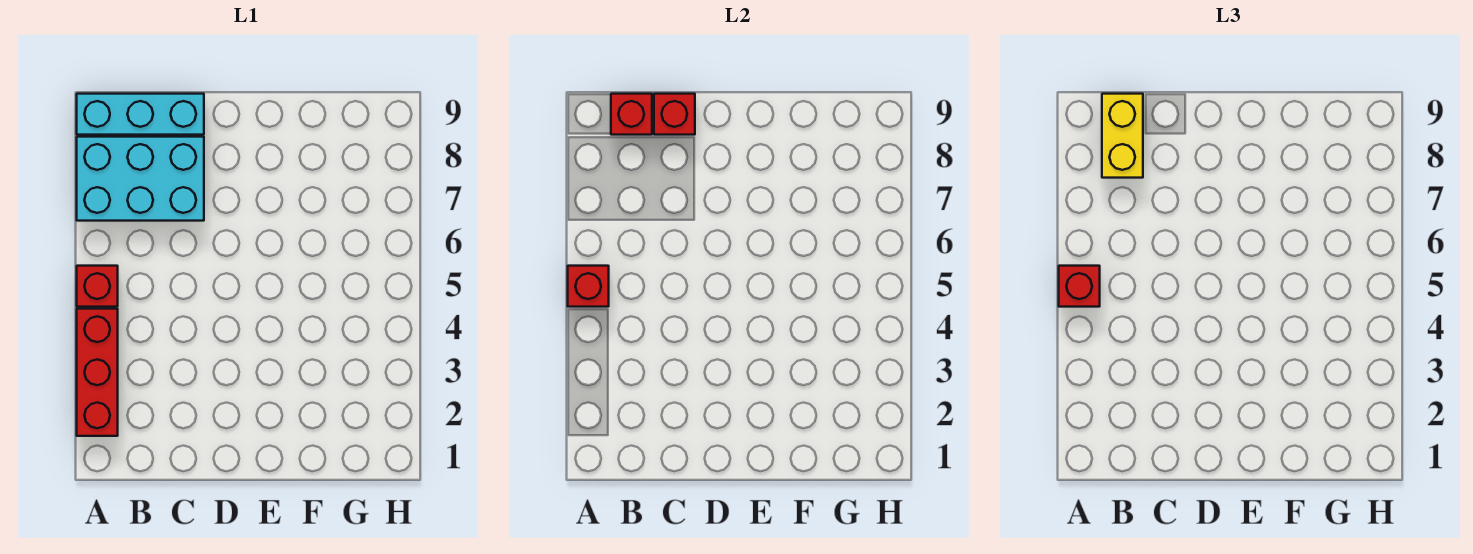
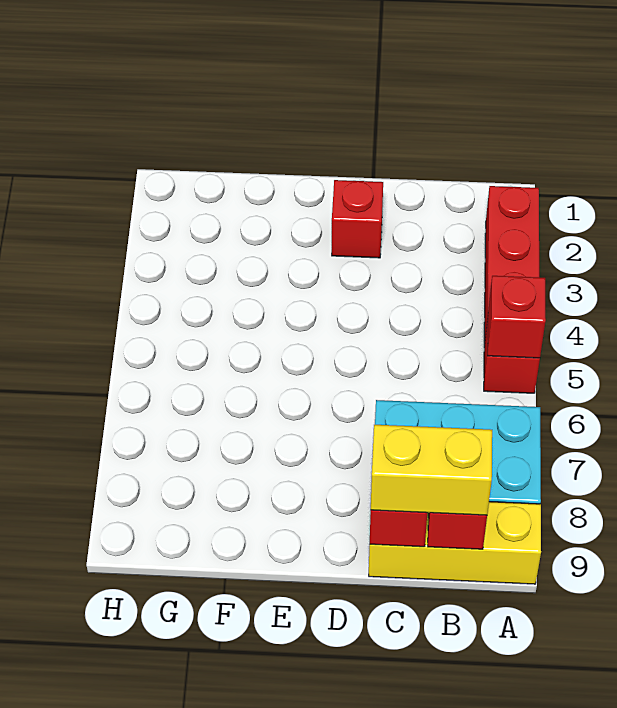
red 1x1 brick [1059,266,1100,307] -> red 1x1 brick moved to [332,180,383,258]
cyan 1x3 brick [77,94,204,135] -> yellow 1x3 brick [369,502,541,584]
yellow 1x2 brick [1102,94,1143,178] -> yellow 1x2 brick turned to [371,425,492,515]

